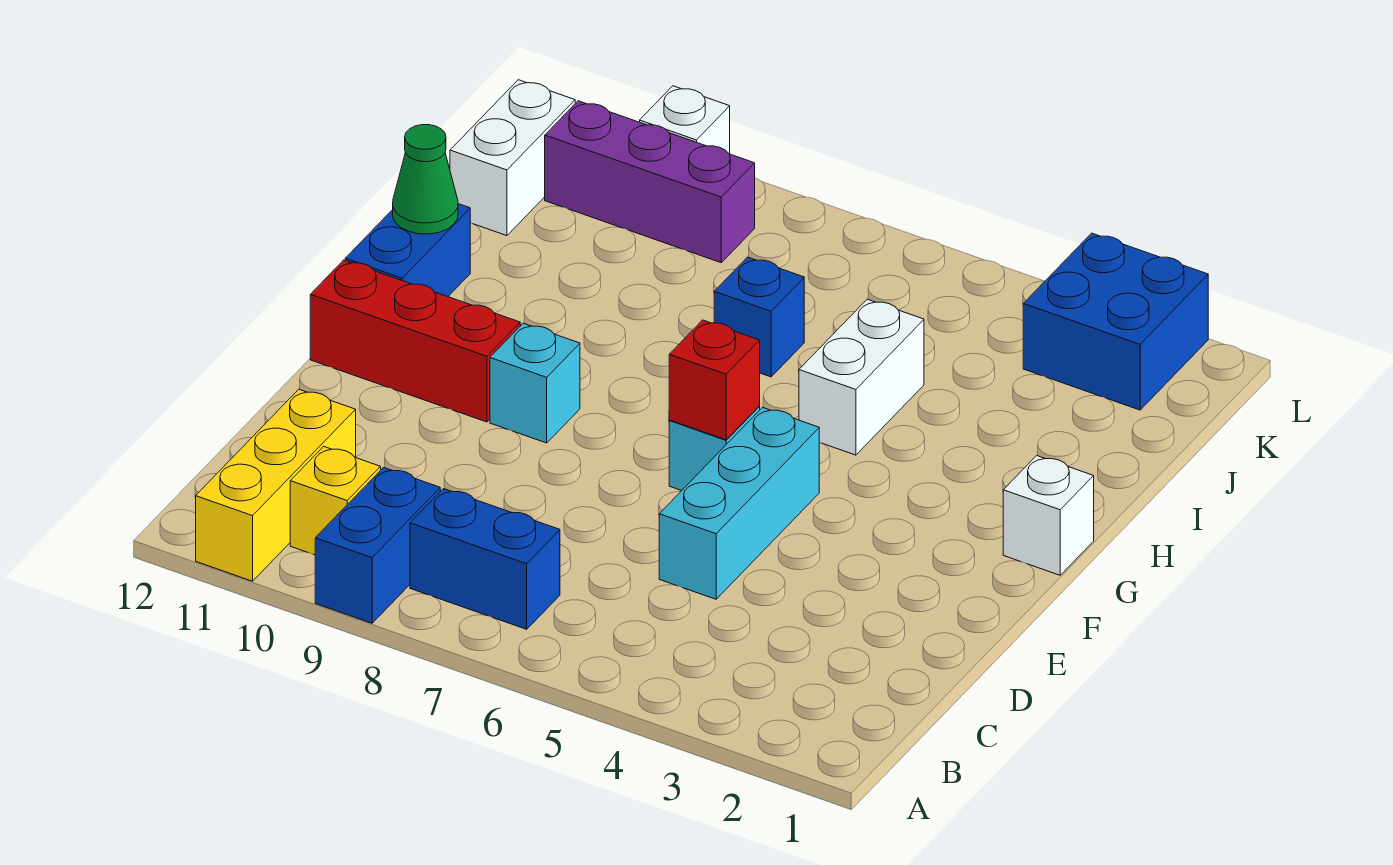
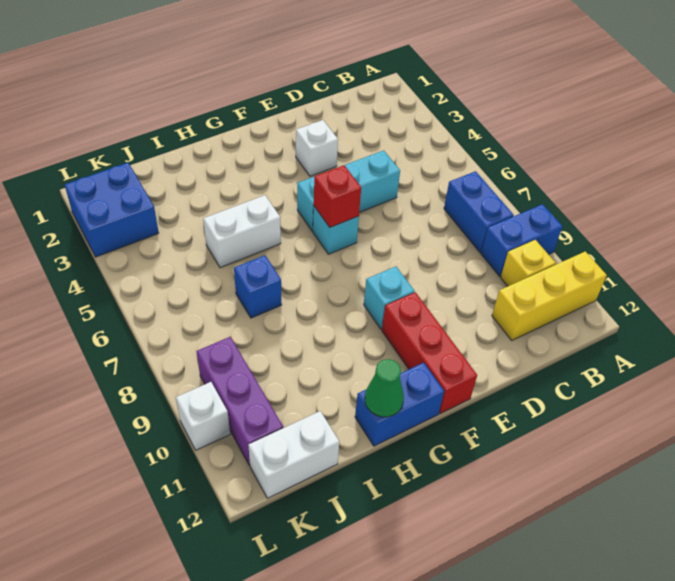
white 1x1 brick [1003,456,1094,575] -> white 1x1 brick moved to [296,120,338,176]

